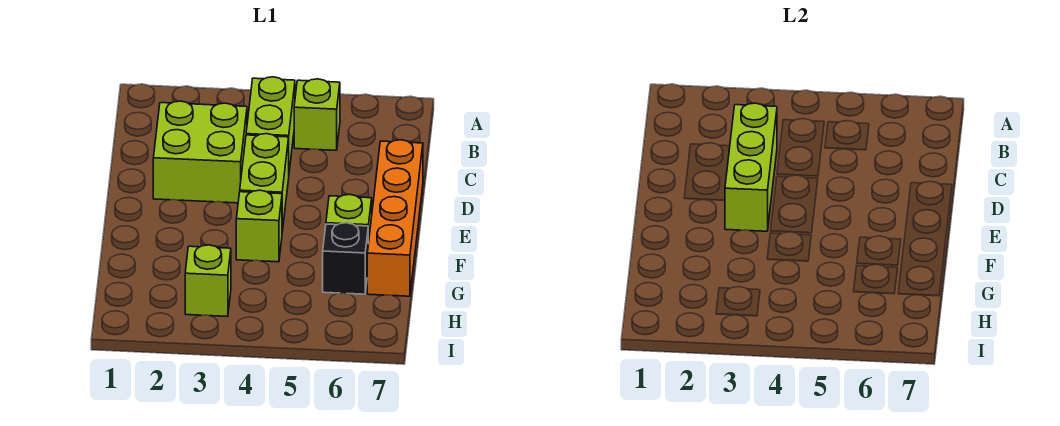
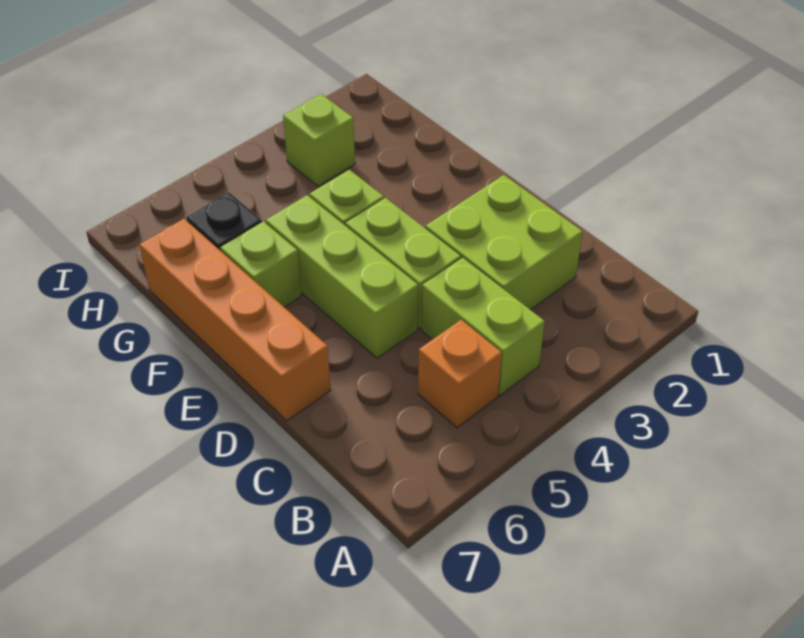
lime 1x1 brick [294,79,340,150] -> orange 1x1 brick [418,320,502,428]
lime 1x3 brick [725,103,777,231] -> lime 1x3 brick moved to [266,195,418,358]

